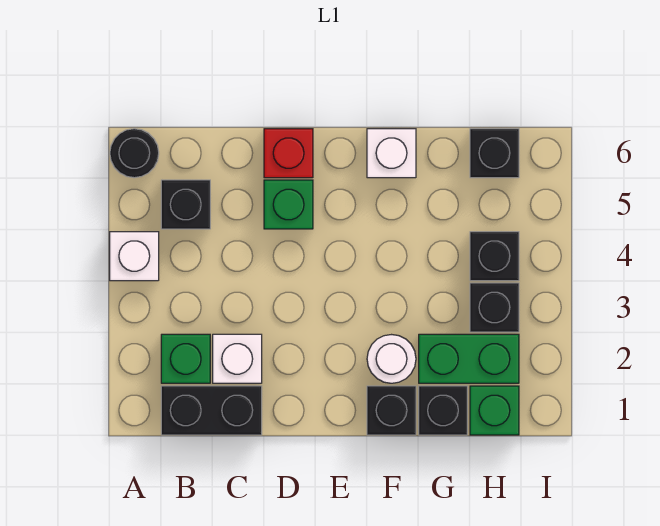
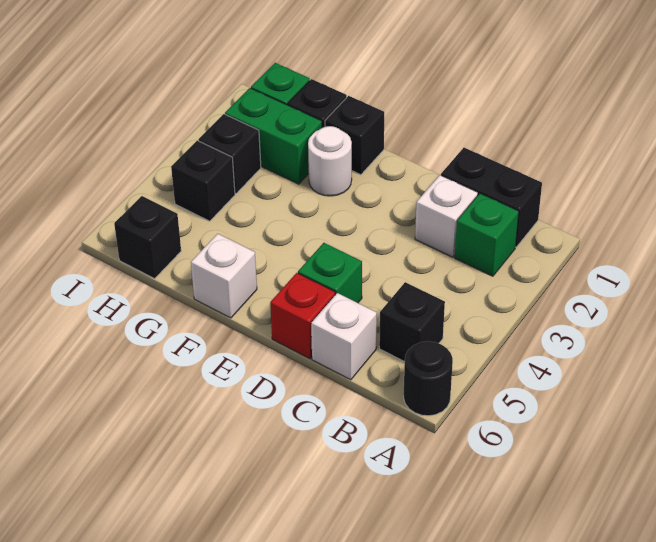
white 1x1 brick [110,232,159,281] -> white 1x1 brick moved to [311,293,377,380]

